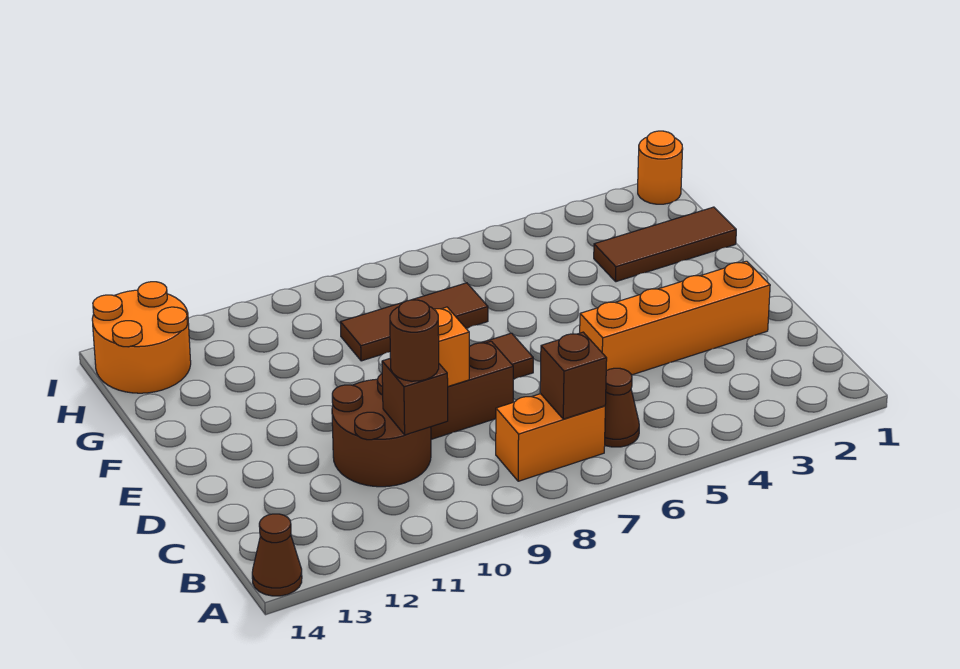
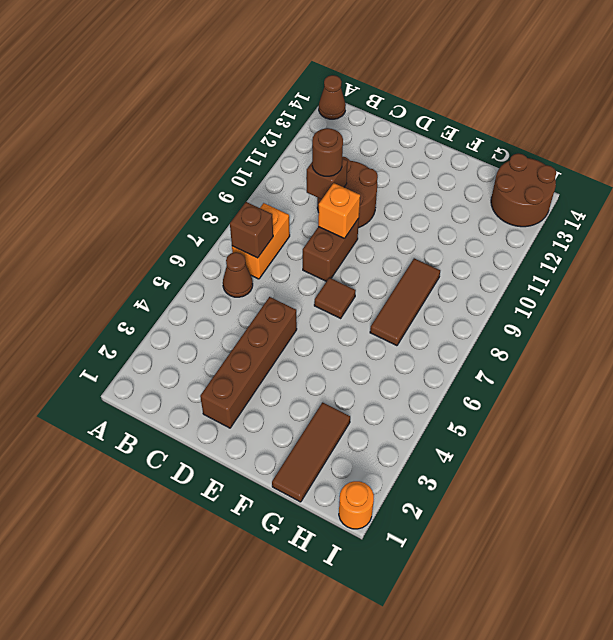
orange 1x4 brick [580,261,770,375] -> brown 1x4 brick [200,297,297,428]
orange 2x2 round brick [92,282,191,393] -> brown 2x2 round brick [491,153,556,227]

